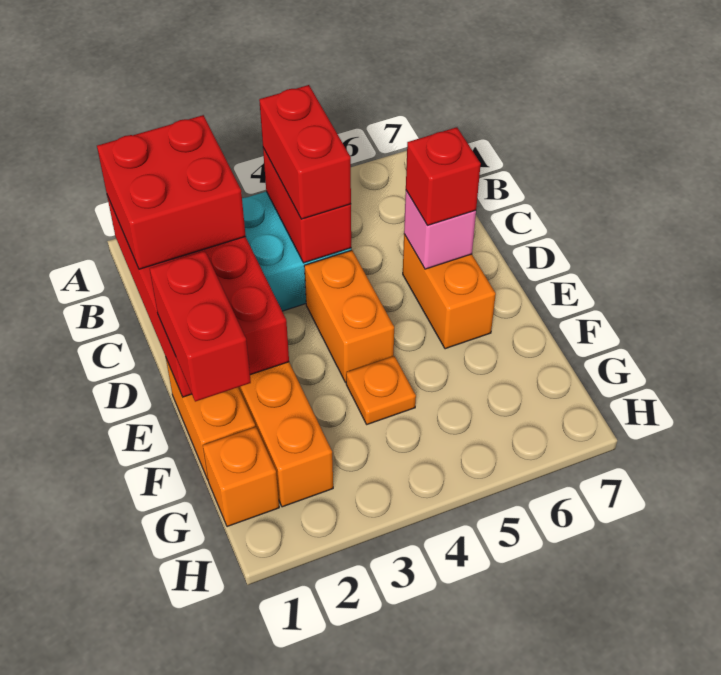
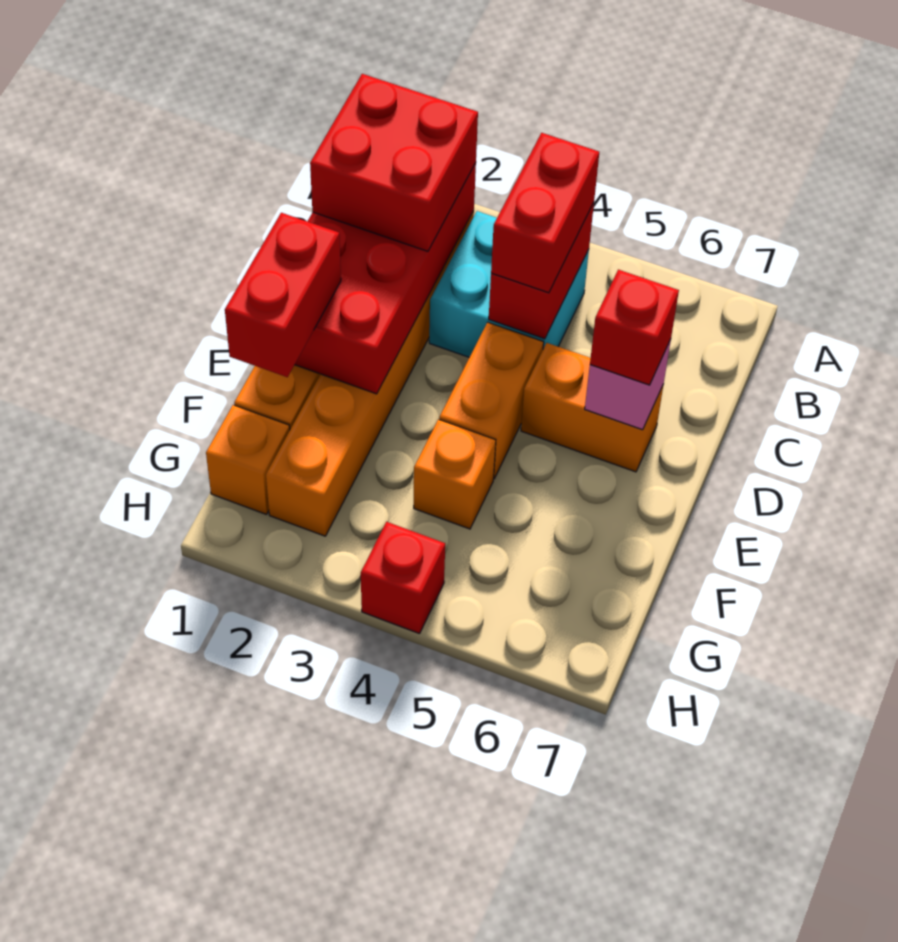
orange 1x2 brick [403,234,496,349] -> orange 1x2 brick turned to [521,343,664,472]
orange 1x1 plate [346,356,416,424] -> orange 1x1 brick [414,419,496,529]
none -> red 1x1 brick [361,522,445,634]

